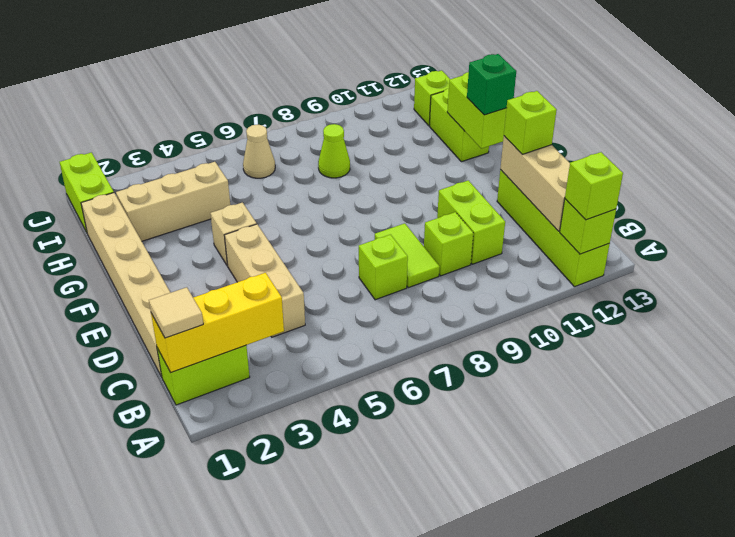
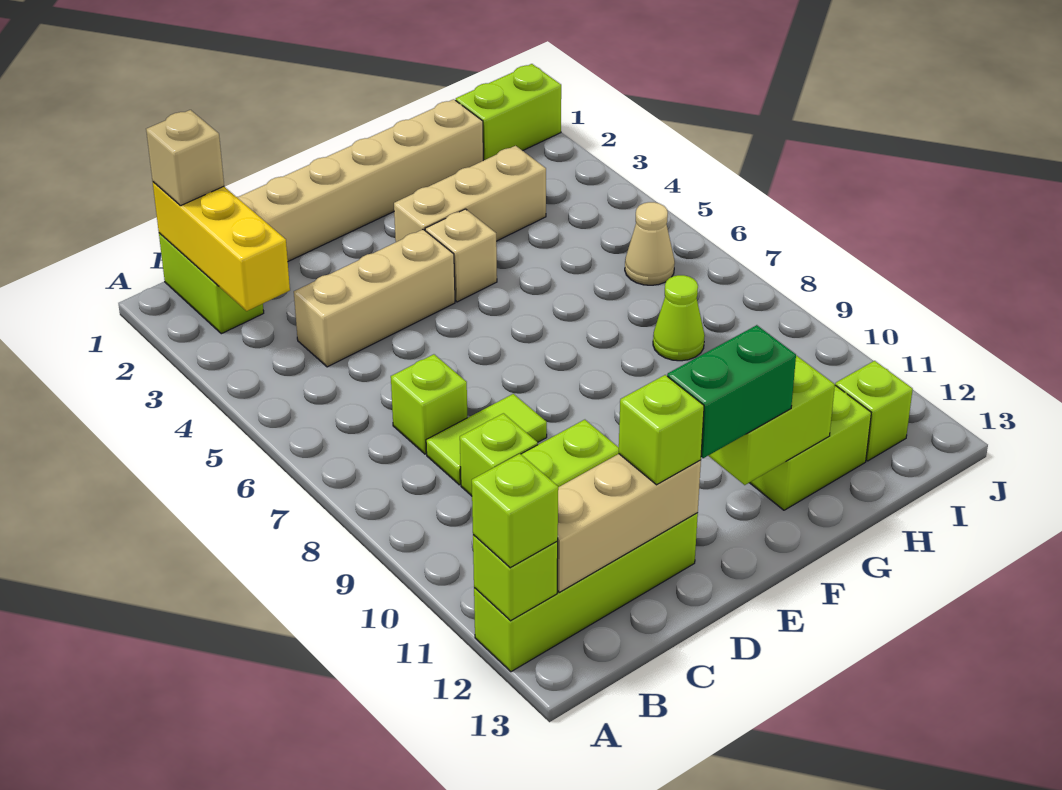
tan 1x1 tile [149,287,203,338] -> tan 1x1 brick [146,110,224,206]
green 1x1 brick [467,54,516,115] -> green 1x2 brick [667,325,796,458]
tan 1x3 brick [116,162,230,241] -> tan 1x3 brick turned to [394,146,546,242]

